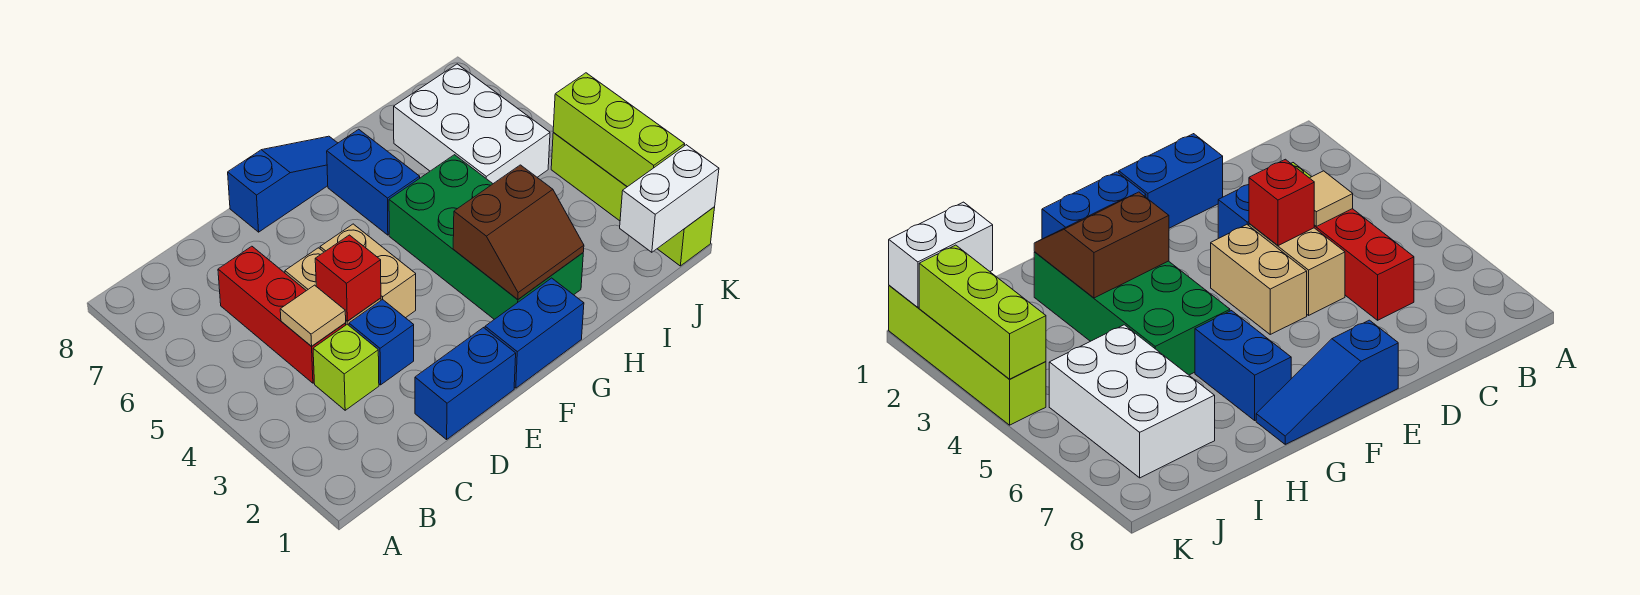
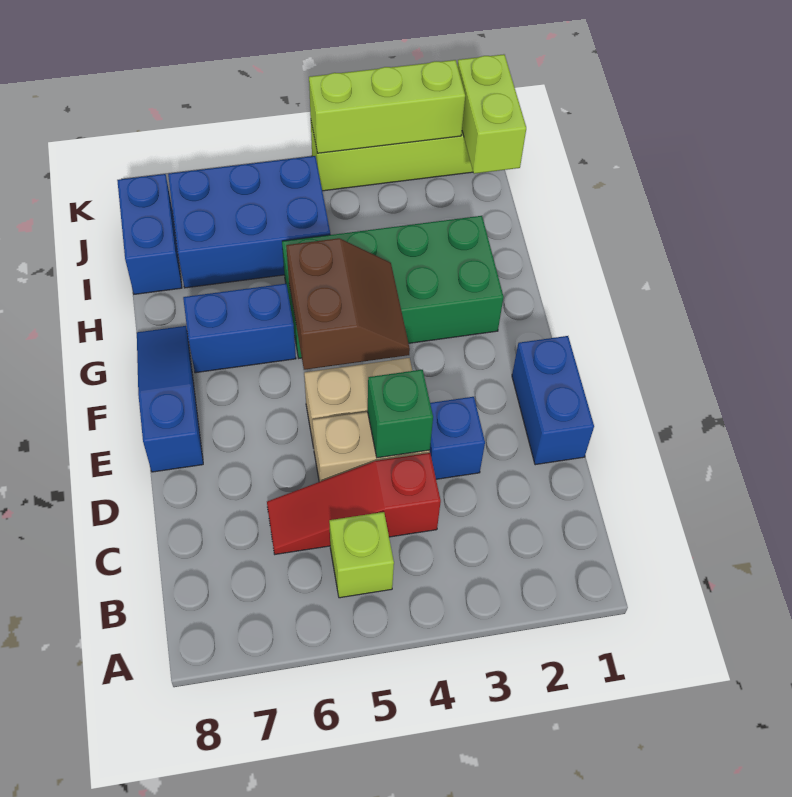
lime 1x1 brick [313,324,379,410] -> lime 1x1 brick moved to [329,512,394,598]
red 1x3 brick [218,246,346,383] -> red 1x3 slope [267,453,441,554]
tan 1x1 tile [280,285,346,346] -> none
red 1x1 brick [315,235,381,321] -> green 1x1 brick [368,370,433,458]
blue 1x2 brick [485,278,584,388] -> blue 1x2 brick moved to [117,174,182,294]
brown 2x2 slope [453,165,584,299] -> brown 2x2 slope moved to [286,238,410,370]
white 2x3 brick [394,64,550,184] -> blue 2x3 brick [168,156,330,288]
white 1x2 brick [620,145,719,252] -> lime 1x2 brick [458,54,526,174]

